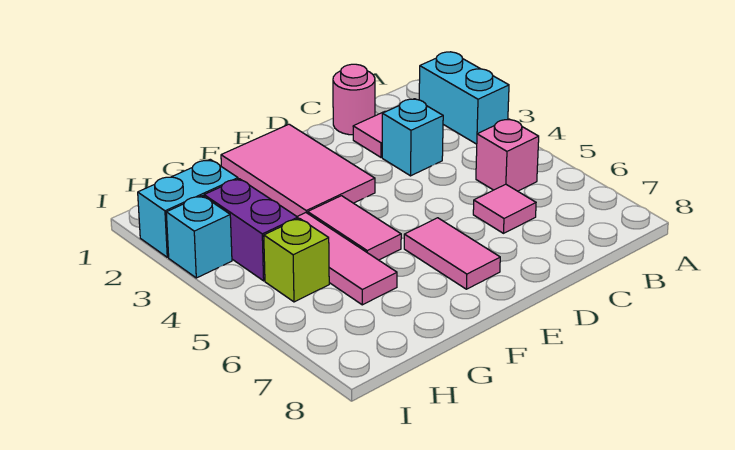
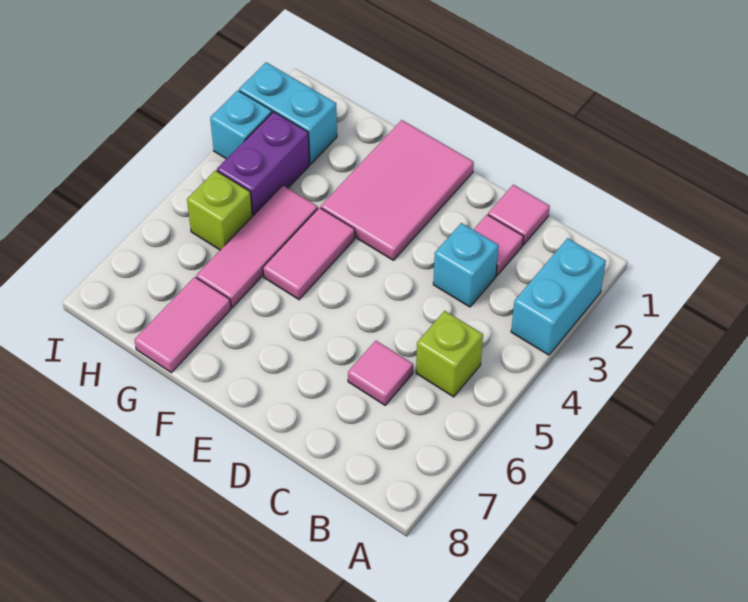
pink 1x1 brick [476,119,539,191] -> lime 1x1 brick [416,311,483,397]
pink 1x1 round brick [333,64,375,135] -> pink 1x1 tile [488,185,550,245]
pink 1x2 tile [404,218,500,289] -> pink 1x2 tile moved to [135,277,231,373]

